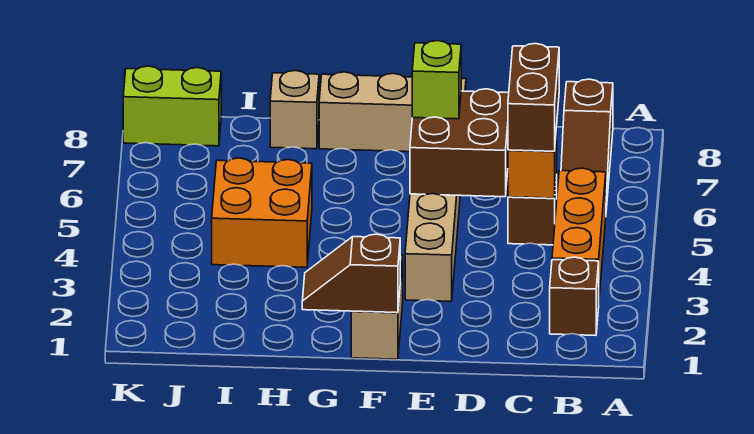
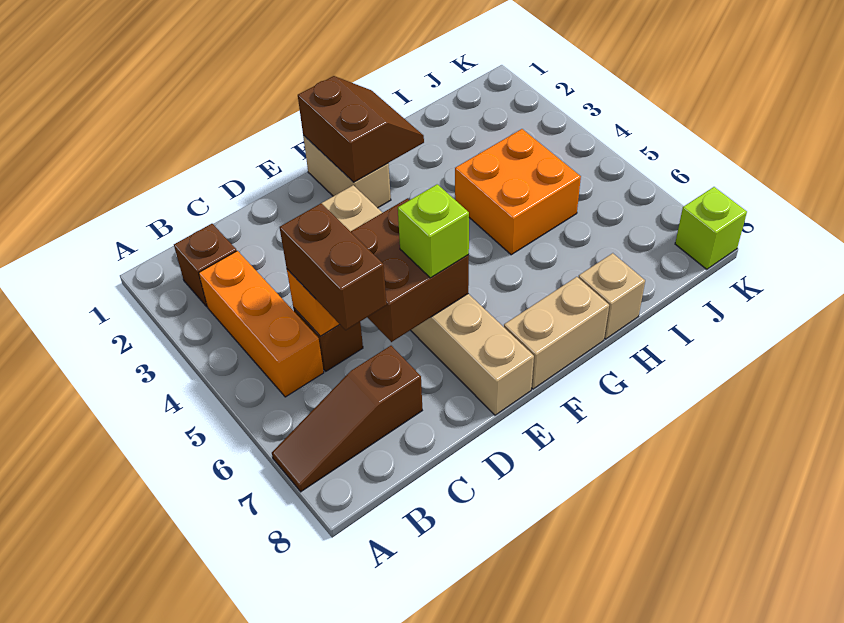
brown 1x3 slope [561,79,613,209] -> brown 1x3 slope turned to [272,346,422,492]
brown 1x2 slope [302,234,400,313] -> brown 2x2 slope [298,76,424,182]
lime 1x2 brick [123,66,221,146] -> lime 1x1 brick [675,187,747,269]

